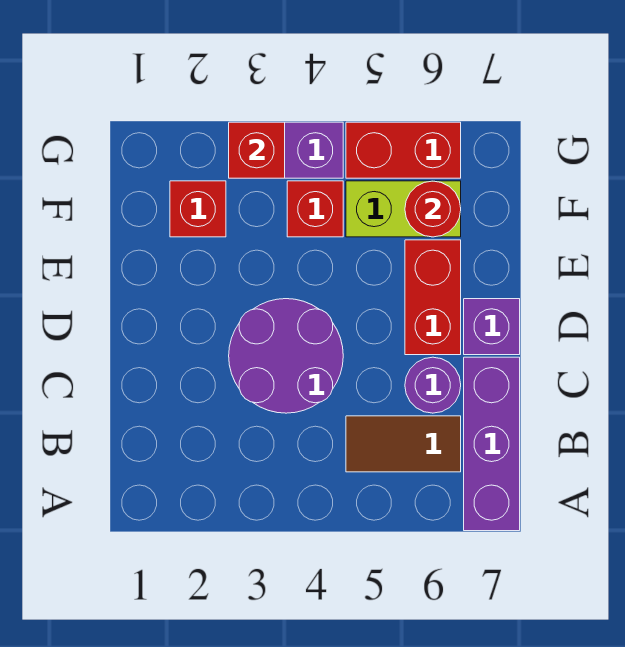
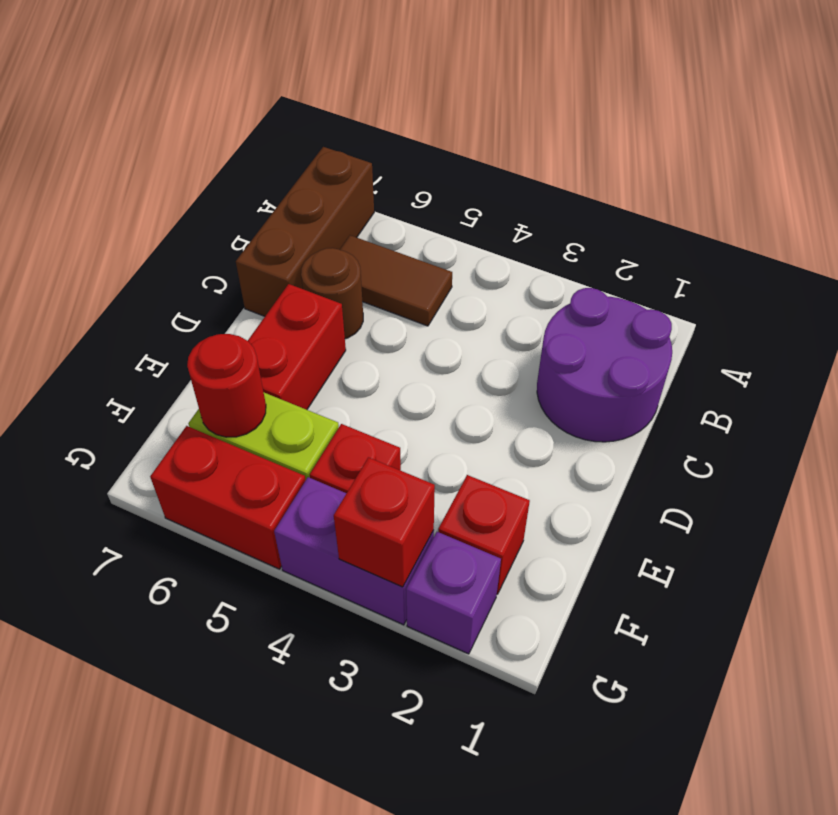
purple 1x3 brick [464,357,520,531] -> brown 1x3 brick [236,147,374,316]
purple 2x2 round brick [229,299,343,413] -> purple 2x2 round brick moved to [537,288,672,442]
purple 1x1 round brick [405,357,461,413] -> brown 1x1 round brick [301,248,363,339]
purple 1x1 brick [464,299,520,355] -> purple 1x1 brick moved to [406,532,501,654]

